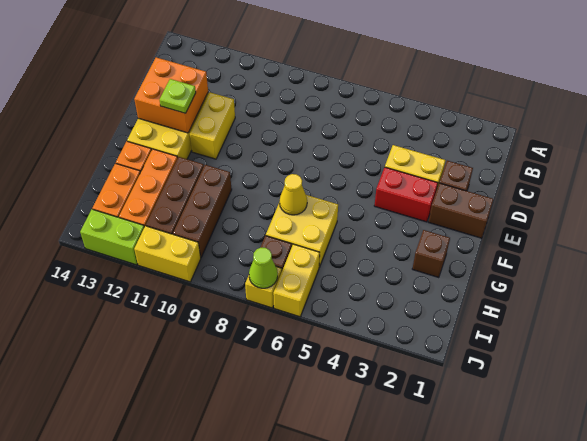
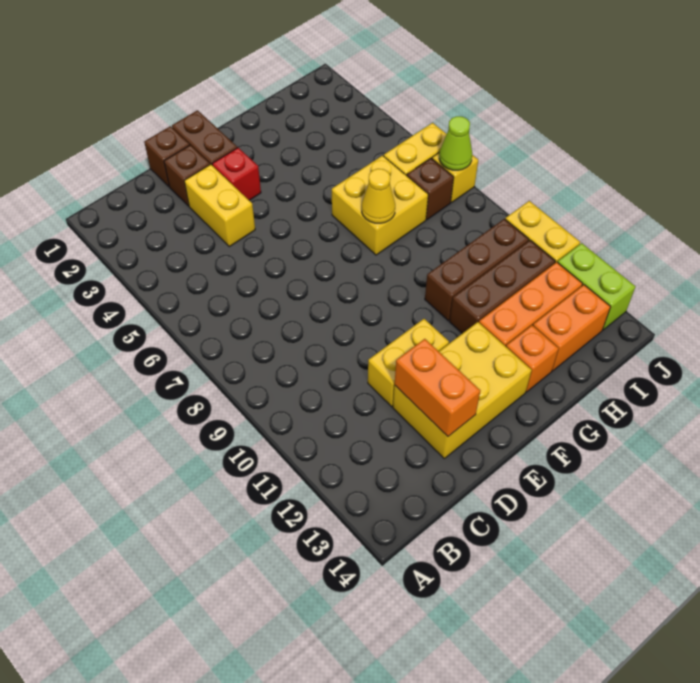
orange 2x2 brick [134,57,208,133] -> orange 1x2 brick [395,339,480,436]
red 1x2 brick [374,167,438,222] -> red 1x1 brick [212,148,261,200]
lime 1x1 plate [160,79,196,113] -> none
brown 1x1 brick [412,230,450,278] -> brown 1x1 brick moved to [144,126,190,186]

